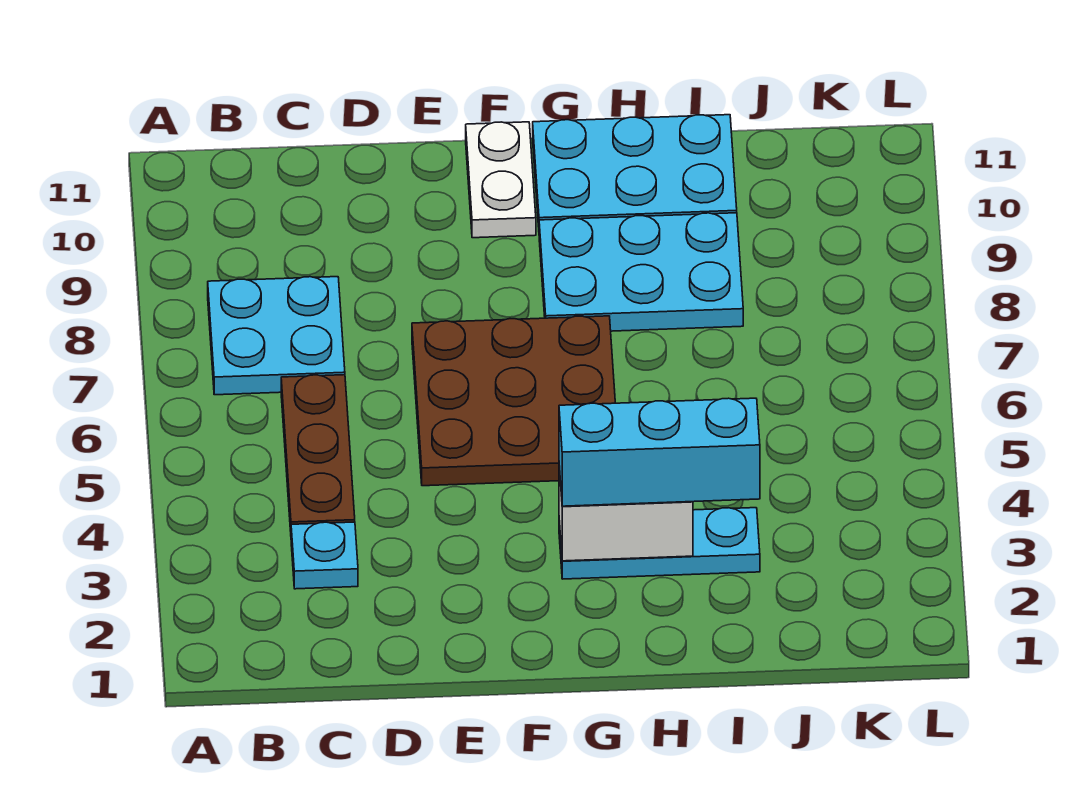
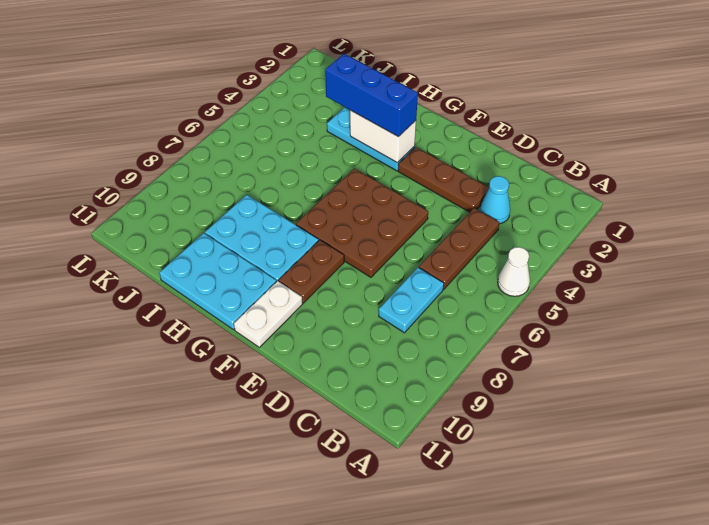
none -> white 1x1 cone [498,247,530,296]
cyan 2x2 plate [208,277,345,395] -> cyan 1x2 plate [379,268,444,333]
cyan 1x1 plate [291,522,358,589] -> cyan 1x1 cone [480,176,510,224]
none -> brown 1x3 plate [398,147,489,212]
none -> brown 1x2 plate [279,240,344,303]
cyan 1x3 brick [559,398,760,506] -> blue 1x3 brick [325,54,418,137]

